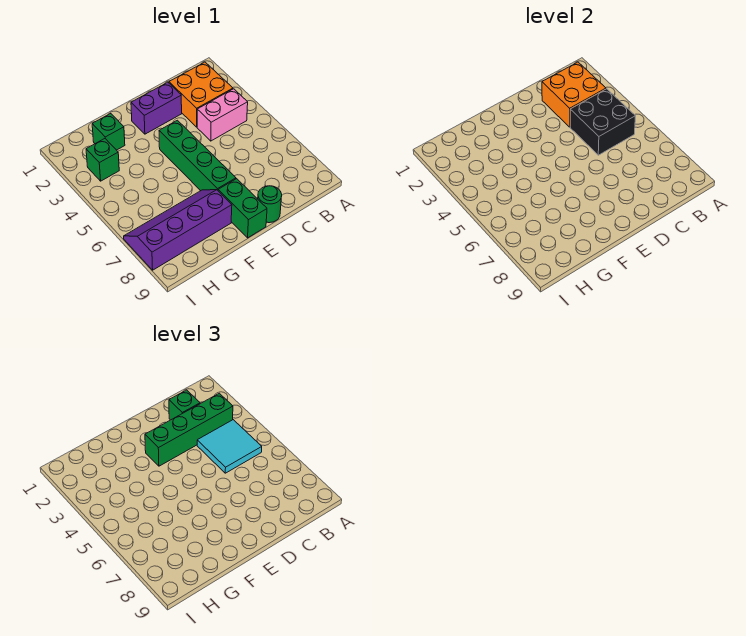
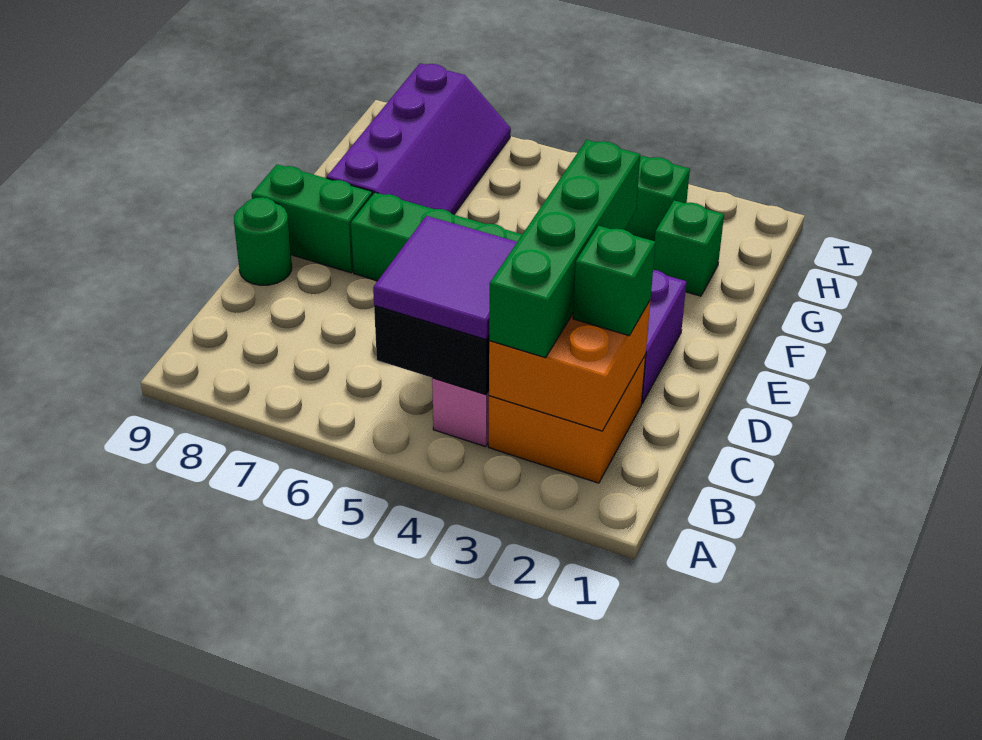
cyan 2x2 tile [197,420,262,473] -> purple 2x2 tile [373,216,517,339]

